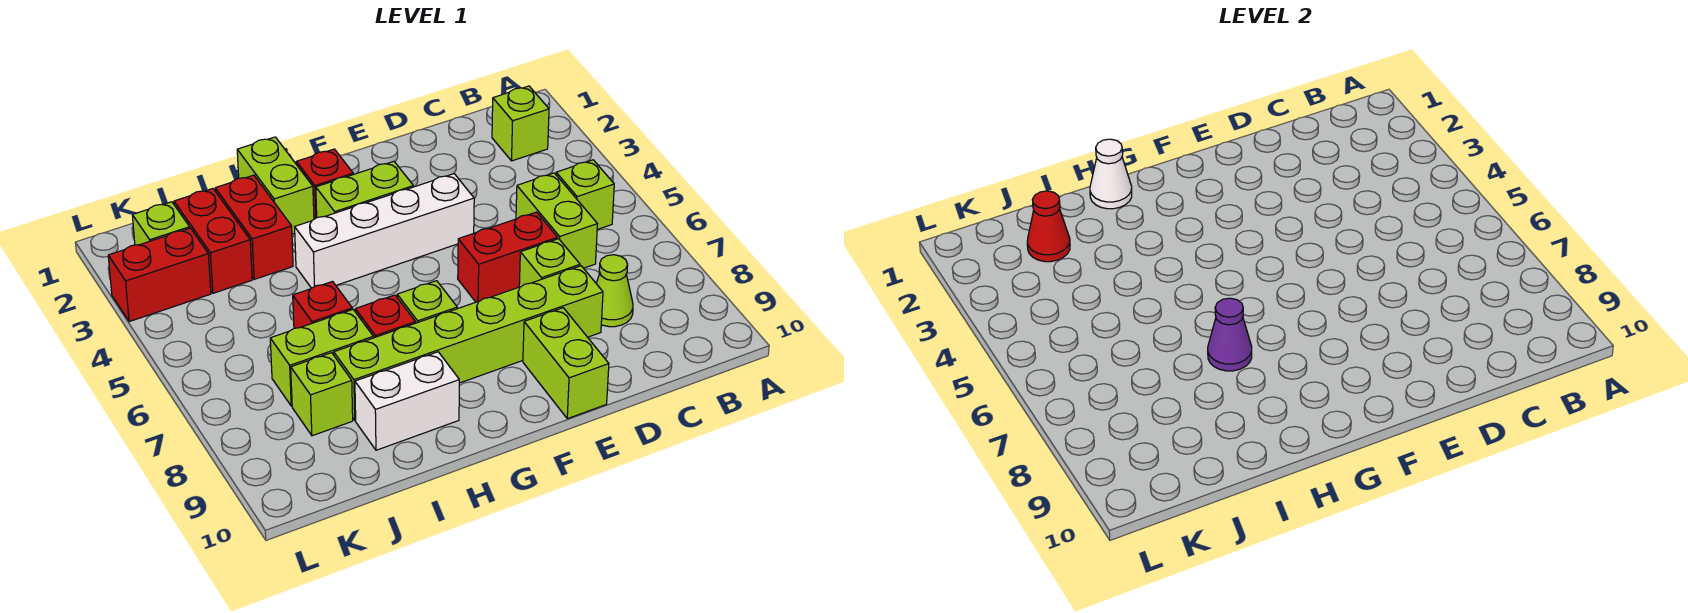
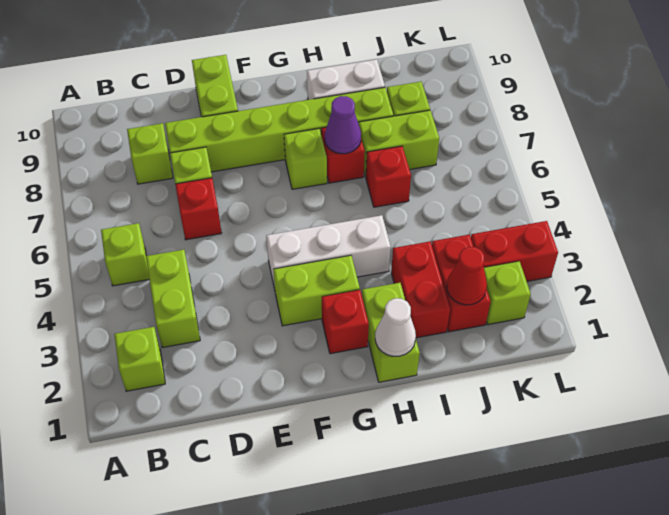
lime 1x2 brick [516,173,597,268] -> lime 1x2 brick moved to [146,250,200,348]
lime 1x1 cone [596,255,633,327] -> lime 1x1 brick [127,123,173,184]
red 1x2 brick [458,212,558,302] -> red 1x1 brick [175,178,221,240]
white 1x4 brick [295,174,474,288] -> white 1x3 brick [266,215,391,289]

